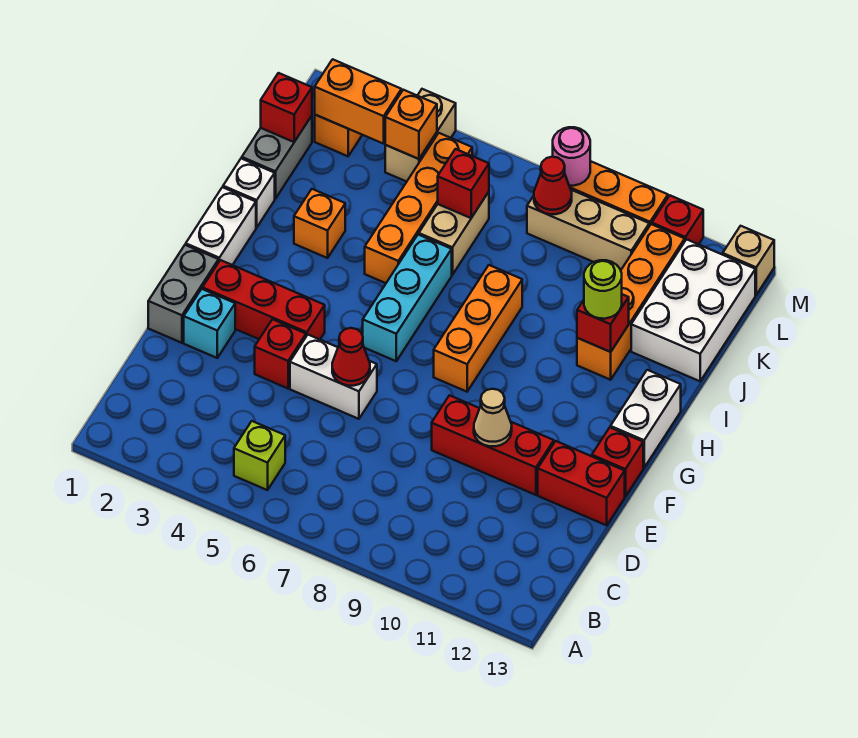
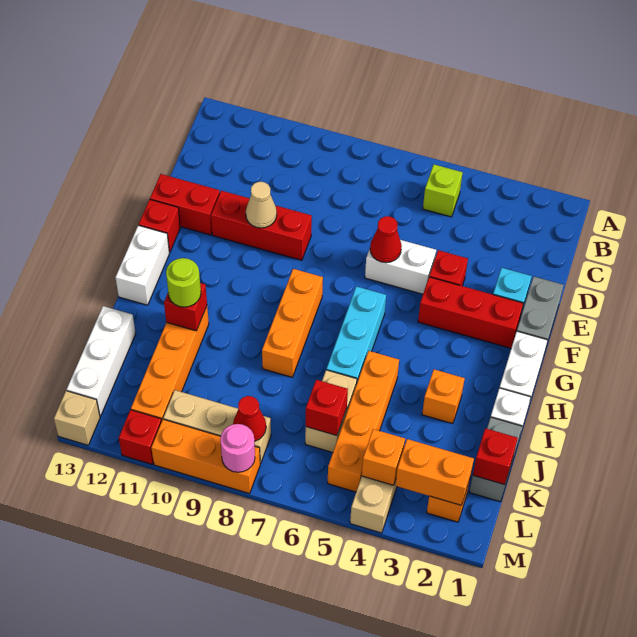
white 2x3 brick [631,239,755,381] -> white 1x3 brick [67,306,136,416]

